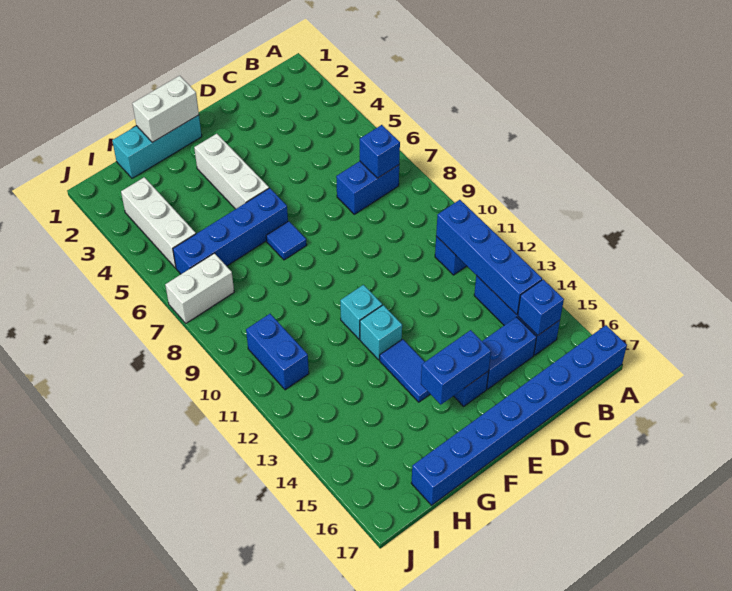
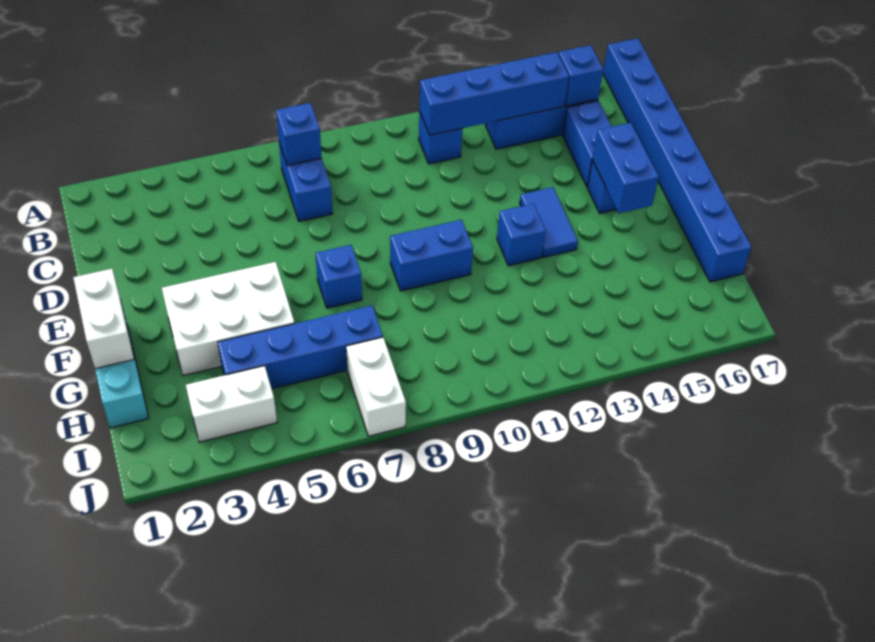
white 1x3 brick [194,134,269,209] -> white 2x3 brick [162,262,295,376]
blue 1x4 brick [173,188,288,274] -> blue 1x4 brick turned to [218,306,383,389]
blue 1x1 tile [266,221,307,260] -> blue 1x1 brick [316,245,362,308]
cyan 1x1 brick [340,285,382,339] -> none
cyan 1x1 brick [360,305,402,360] -> blue 1x1 brick [497,204,546,266]
blue 1x2 tile [380,339,430,402] -> blue 1x2 tile turned to [520,187,578,257]
white 1x3 brick [121,177,196,268] -> white 1x2 brick [186,366,277,442]
blue 1x2 brick [246,314,309,390] -> blue 1x2 brick moved to [390,220,473,291]

